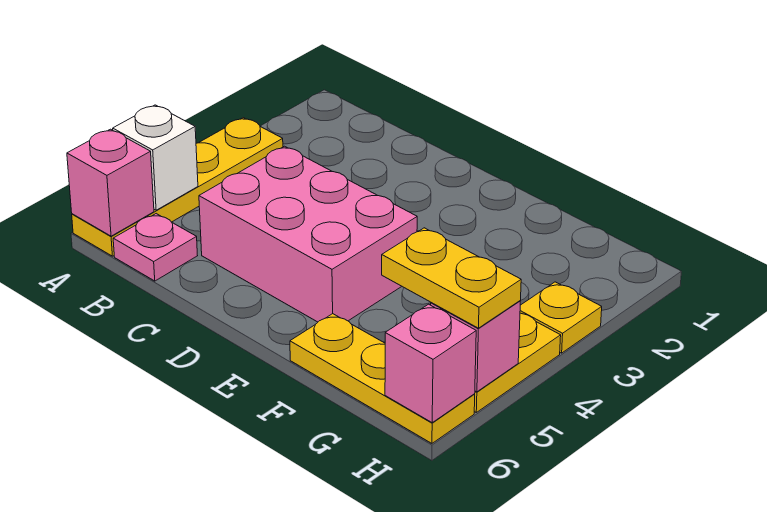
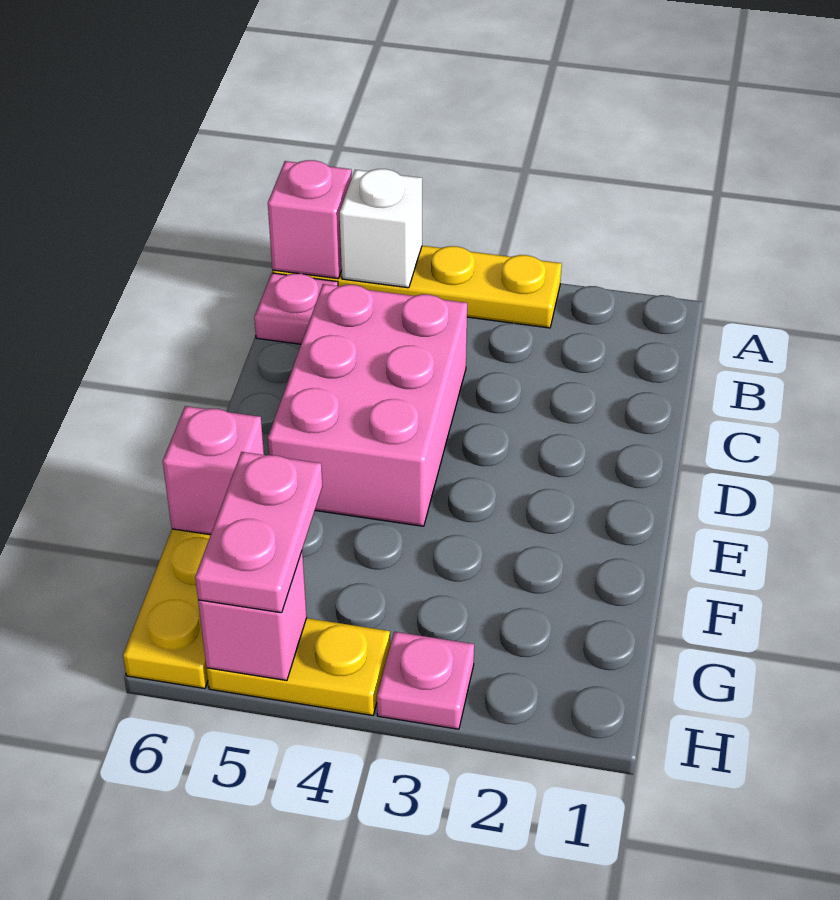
yellow 1x2 plate [382,228,521,328] -> pink 1x2 plate [195,452,323,613]
yellow 1x1 plate [520,282,602,353] -> pink 1x1 plate [377,632,474,729]
pink 1x1 brick [385,304,476,422] -> pink 1x1 brick moved to [163,406,264,535]

